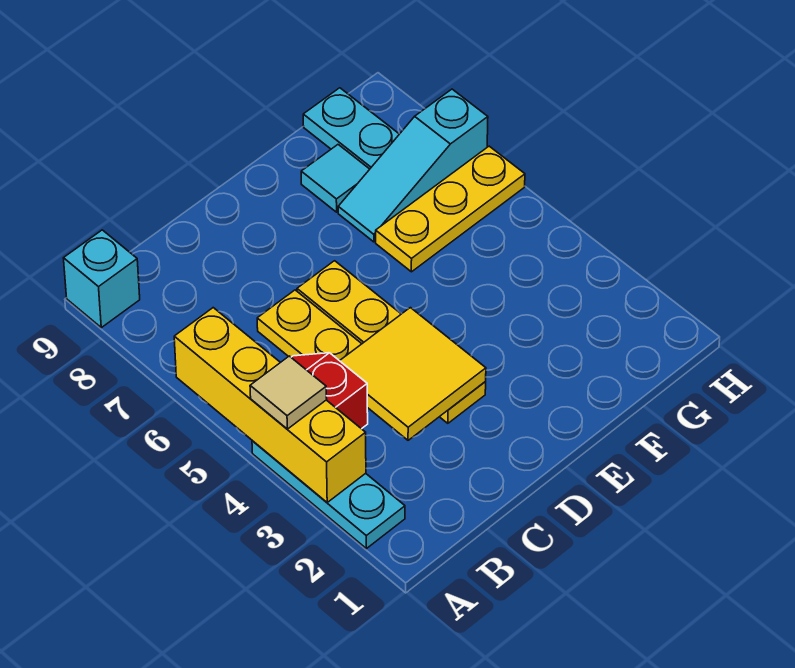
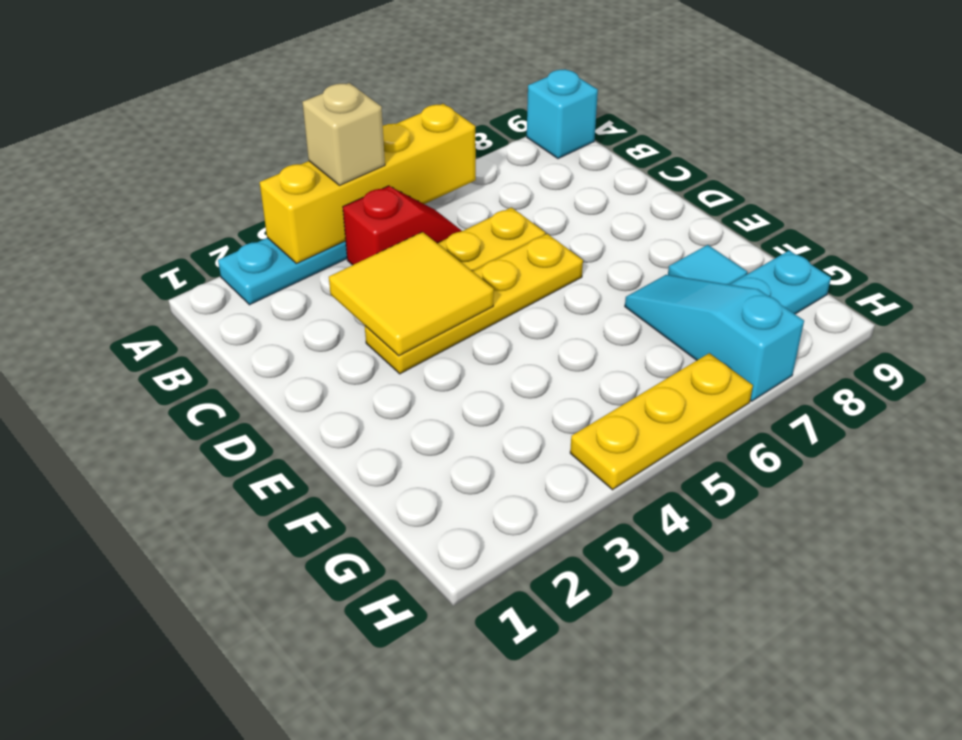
tan 1x1 tile [250,356,327,429] -> tan 1x1 brick [303,83,385,185]
yellow 1x3 plate [376,146,525,272] -> yellow 1x3 plate turned to [570,353,753,490]

